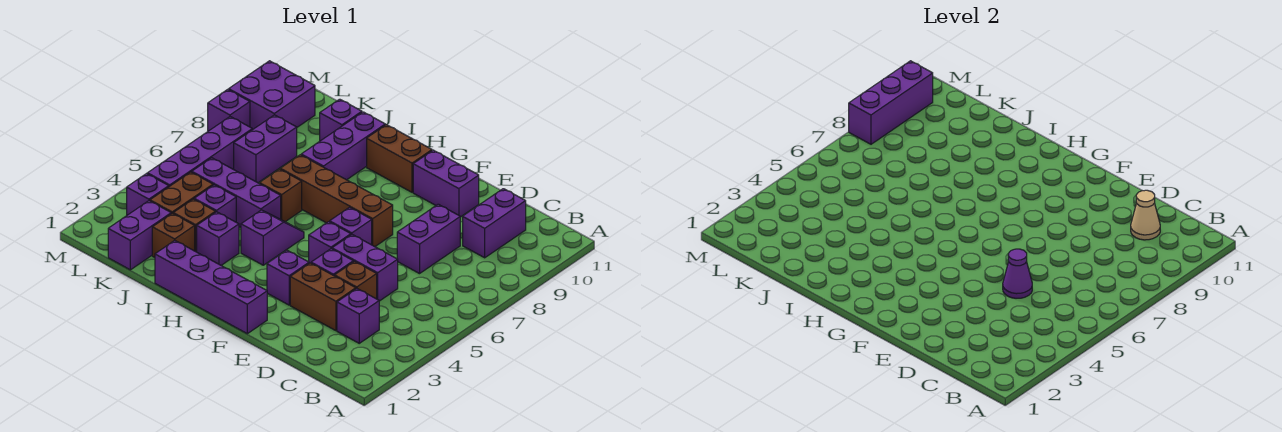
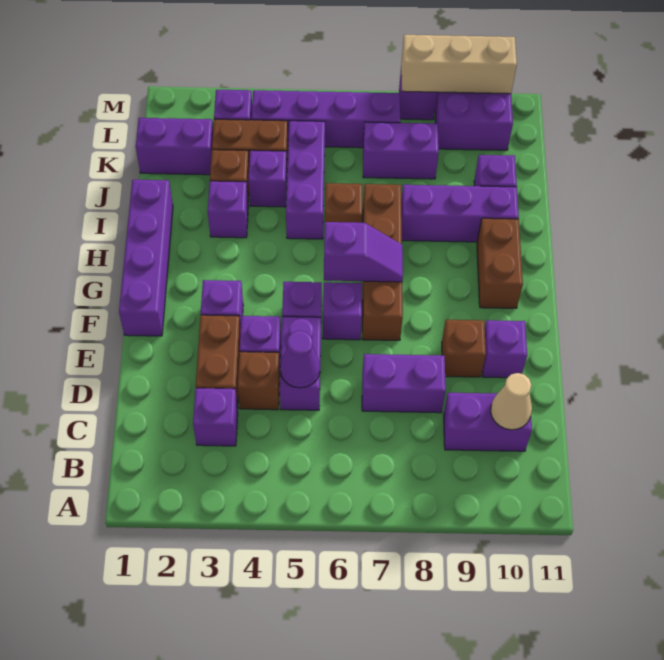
purple 1x2 brick [413,150,479,217] -> purple 1x1 brick [482,320,527,378]
purple 1x2 slope [241,210,304,265] -> purple 1x2 slope moved to [324,222,403,282]
brown 1x1 brick [152,213,195,257] -> brown 1x1 brick moved to [442,320,486,377]
purple 1x3 brick [849,61,933,144] -> tan 1x3 brick [401,35,517,94]

